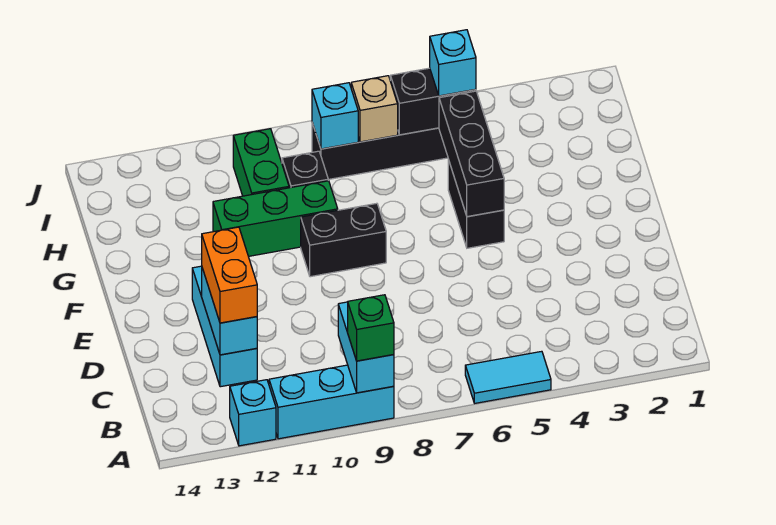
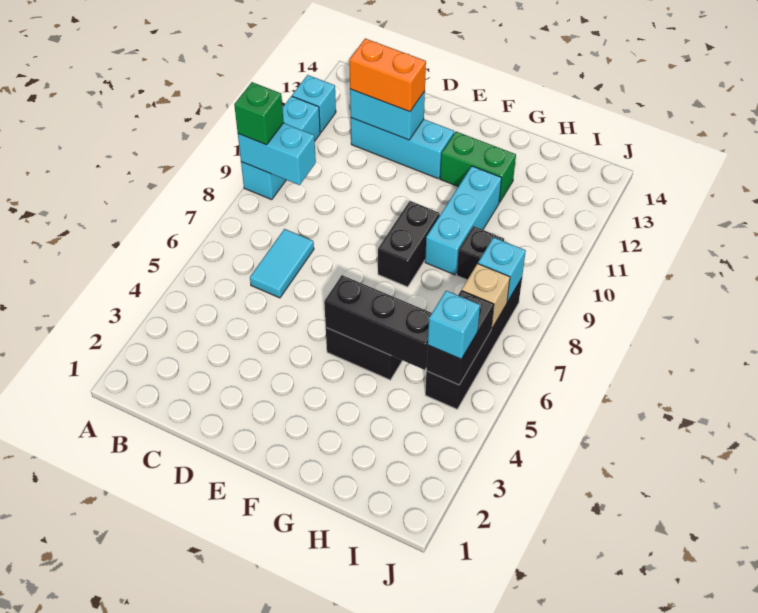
cyan 1x2 tile [465,351,551,403] -> cyan 1x2 tile moved to [250,229,314,298]
green 1x3 brick [213,181,338,256] -> cyan 1x3 brick [425,166,502,275]
green 1x2 brick [233,129,289,196] -> green 1x2 brick moved to [440,132,516,203]

